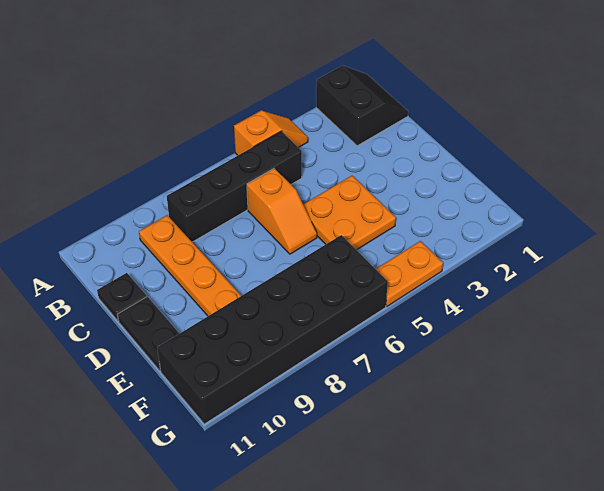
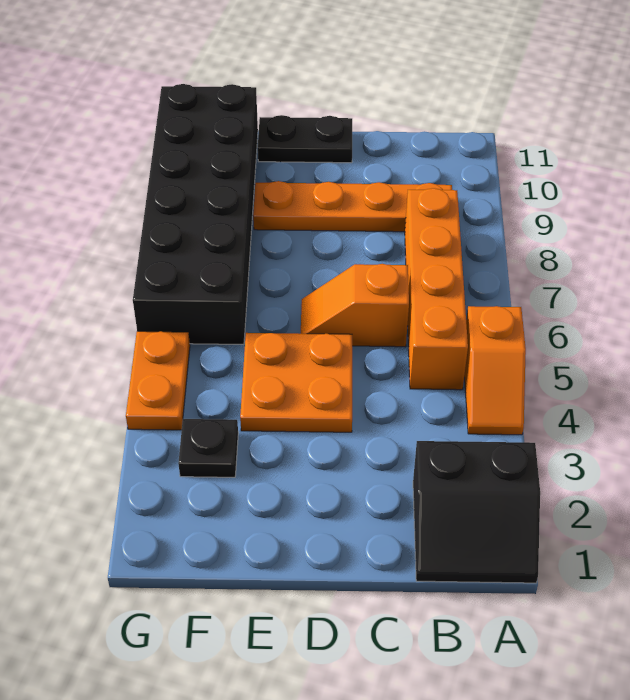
black 1x4 brick [167,131,302,242] -> orange 1x4 brick [405,188,468,390]
black 1x1 plate [97,273,147,321] -> black 1x1 plate moved to [178,419,238,477]

